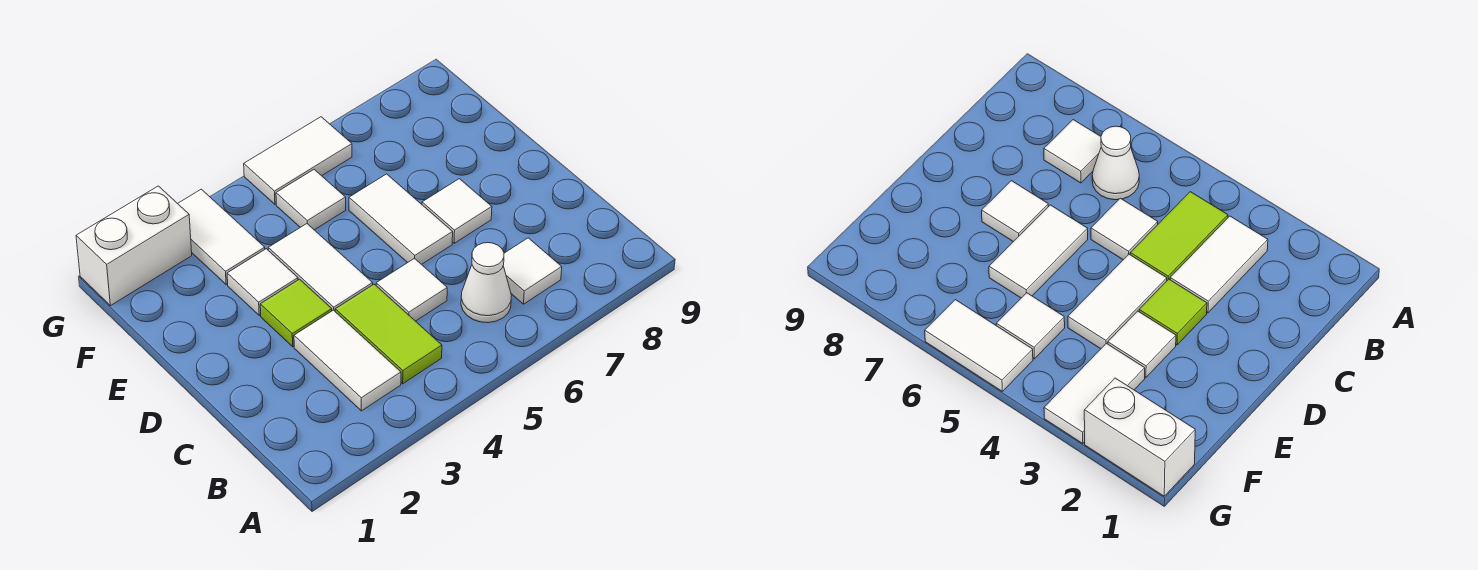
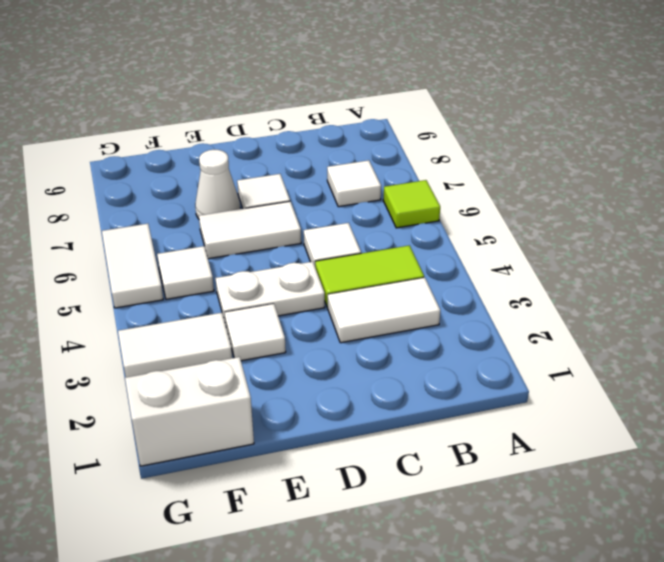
white 1x1 cone [461,243,511,323] -> white 1x1 cone moved to [195,150,240,219]
lime 1x1 tile [260,279,332,347] -> lime 1x1 tile moved to [383,180,440,228]
white 1x2 tile [268,224,373,311] -> white 1x2 plate [216,262,325,325]
white 1x2 brick [76,186,192,306] -> white 1x2 brick turned to [125,357,254,466]

